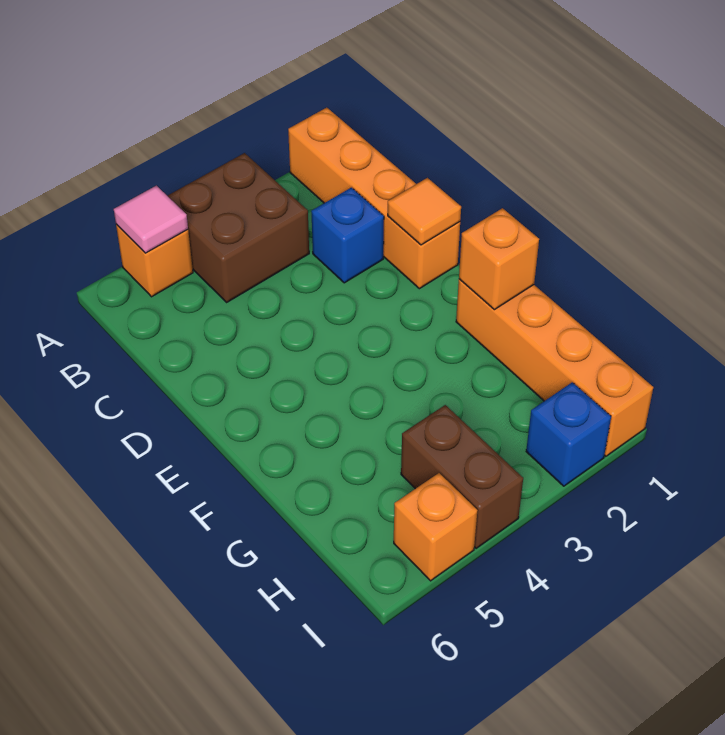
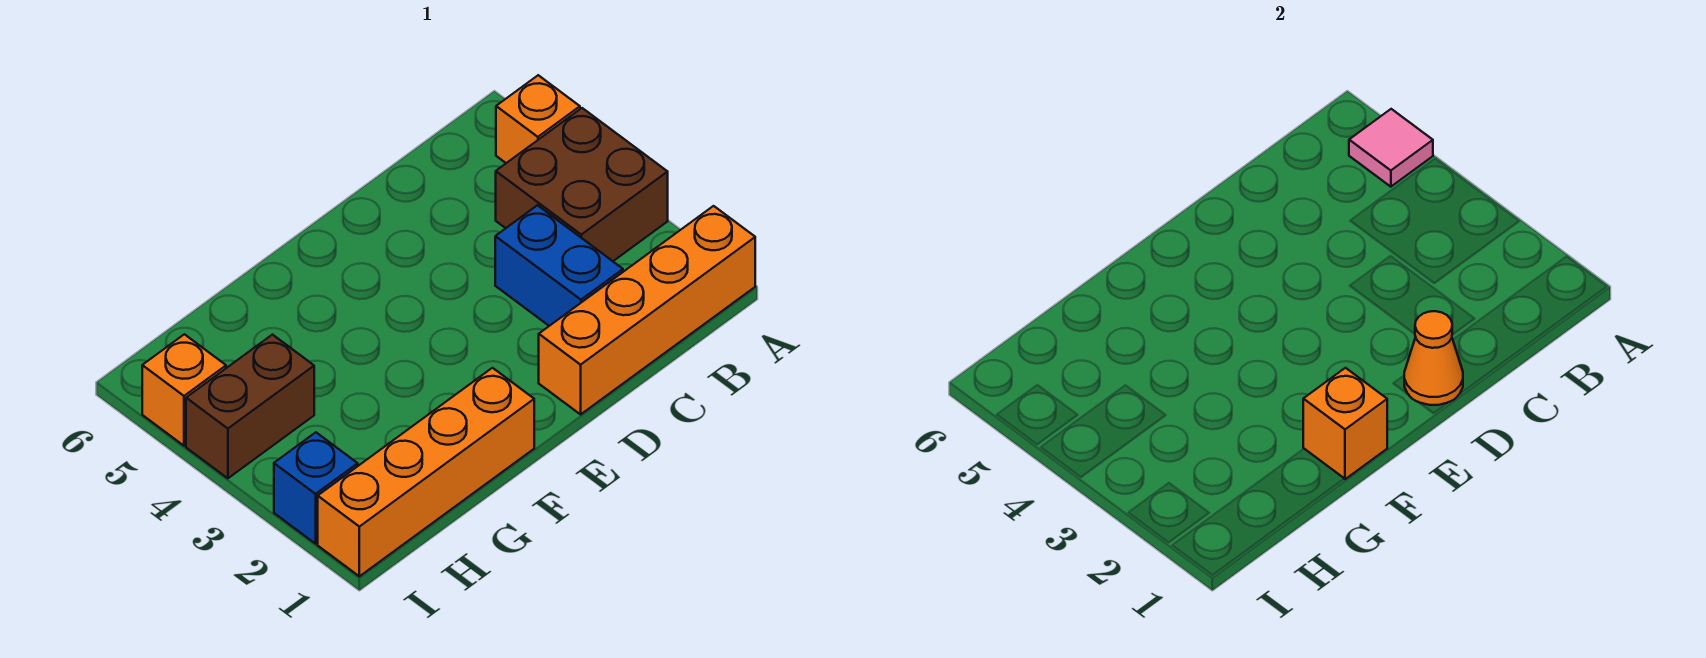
blue 1x1 brick [311,188,384,283] -> blue 1x2 brick [495,205,623,326]
orange 1x1 tile [388,178,461,245] -> orange 1x1 cone [1404,311,1463,405]

